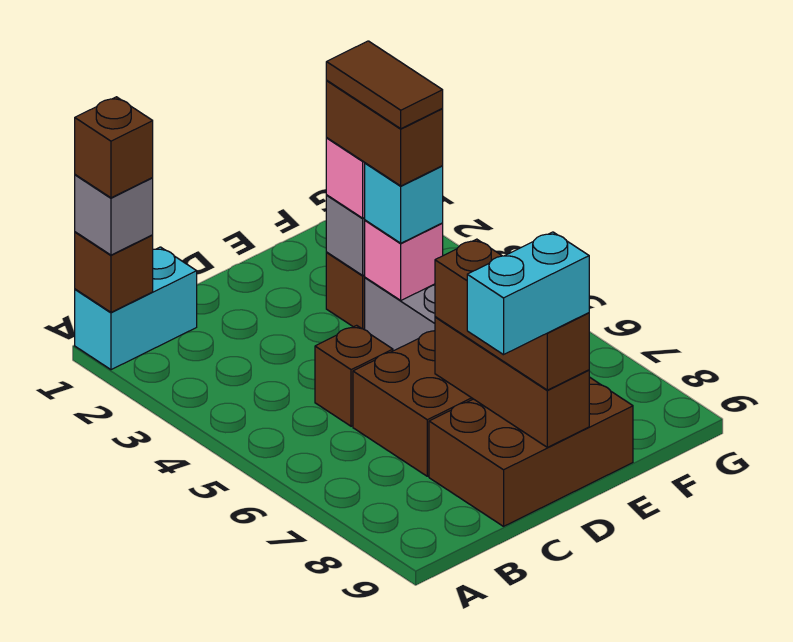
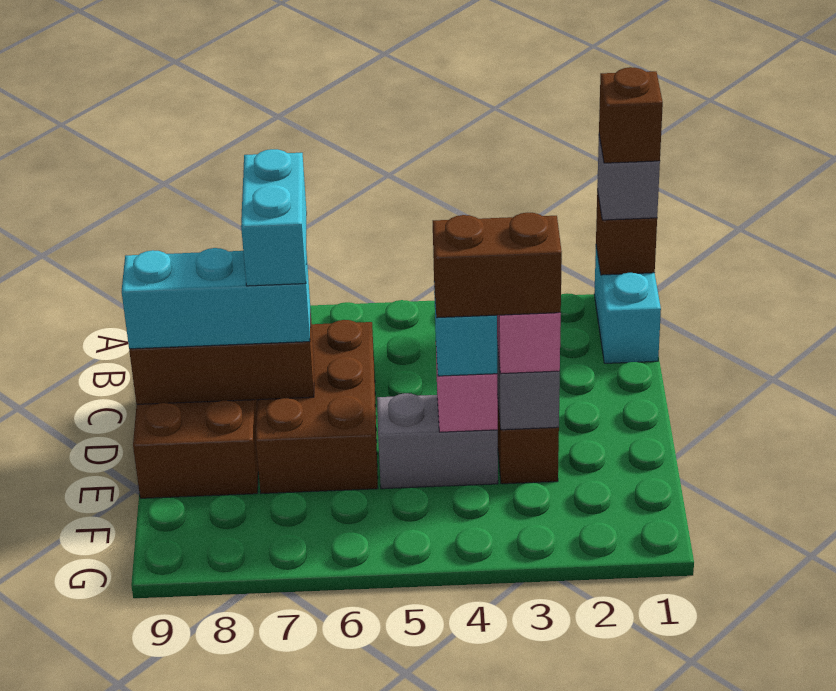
brown 1x1 brick [315,325,393,426] -> none
cyan 1x2 brick [467,232,589,355] -> cyan 1x2 brick moved to [241,149,307,286]
brown 1x3 brick [435,239,589,390] -> cyan 1x3 brick [122,248,310,349]
brown 1x2 tile [326,41,443,129] -> none

